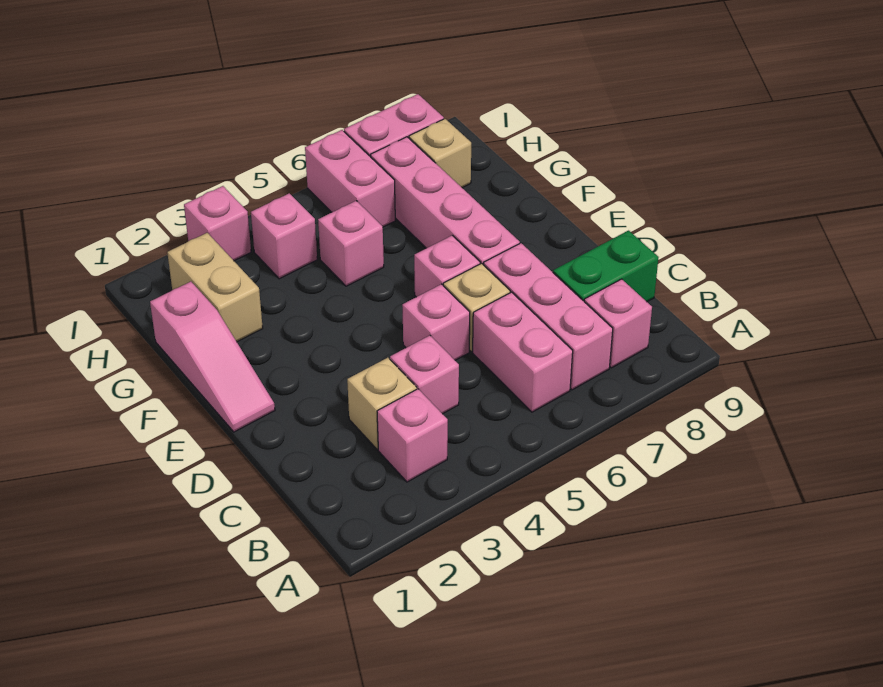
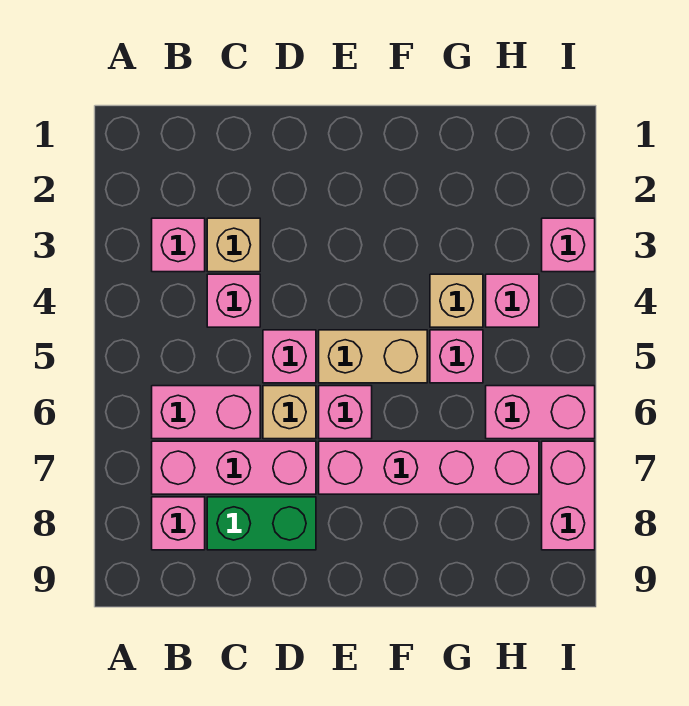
green 1x2 brick [553,231,659,302] -> green 1x2 brick turned to [207,497,316,550]
pink 1x3 slope [150,282,275,432] -> none
tan 1x2 brick [167,233,263,342] -> tan 1x2 brick moved to [319,330,427,383]
tan 1x1 brick [409,119,471,188] -> tan 1x1 brick moved to [430,274,483,327]

